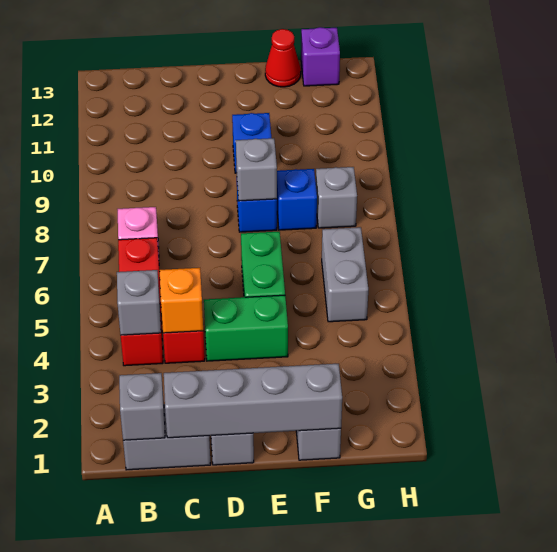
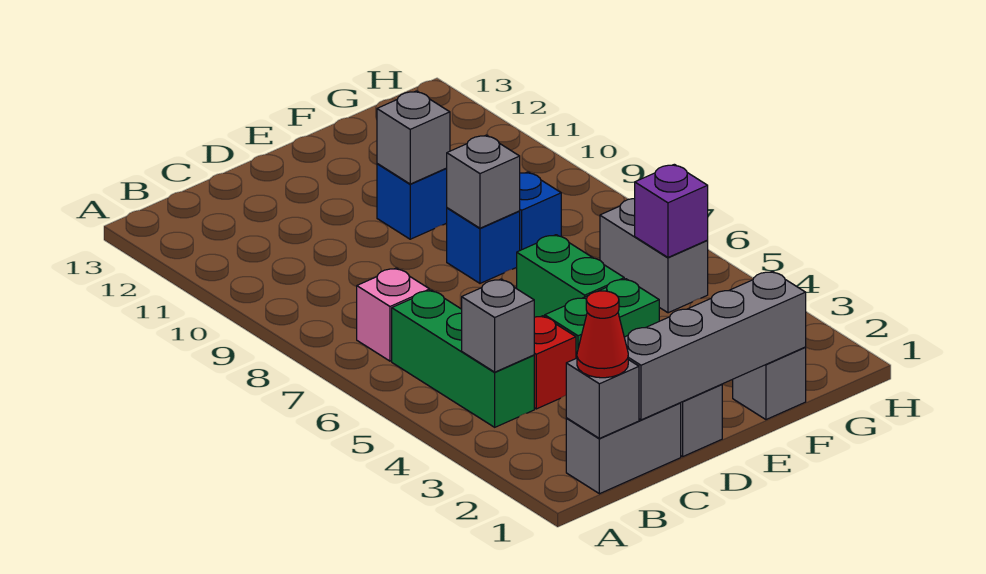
red 1x3 brick [118,238,163,366] -> green 1x3 brick [392,290,534,427]
orange 1x1 brick [160,268,203,333] -> none
red 1x1 cone [265,29,301,87] -> red 1x1 cone moved to [577,291,628,378]
grey 1x1 brick [316,167,357,228] -> grey 1x1 brick moved to [377,91,450,184]
purple 1x1 brick [301,27,340,86] -> purple 1x1 brick moved to [635,164,708,257]

